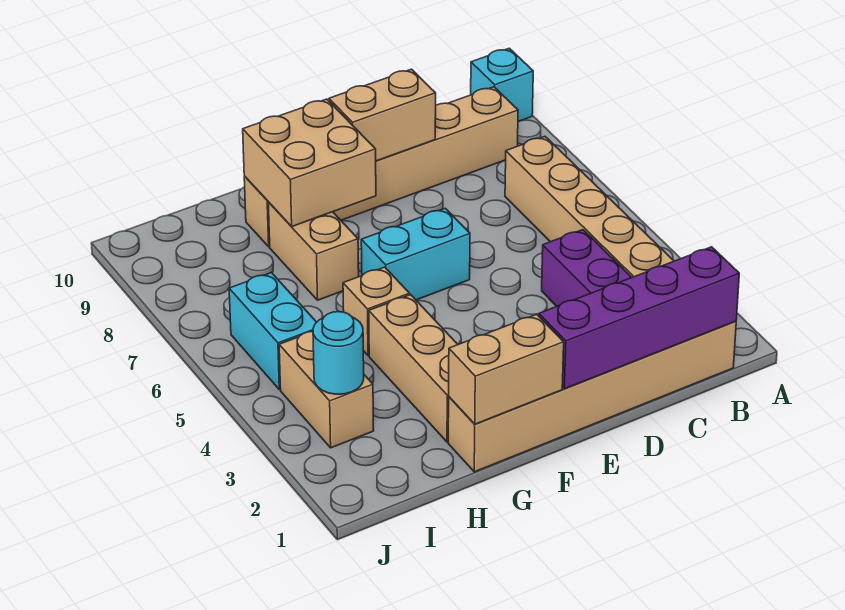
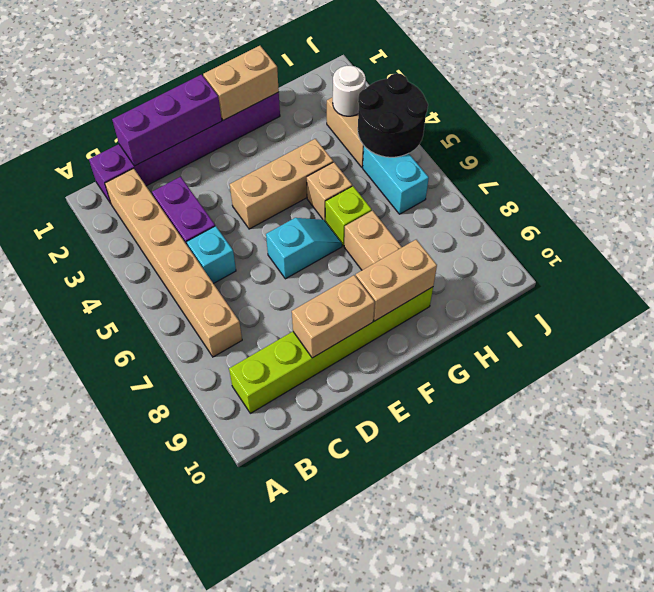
cyan 1x1 brick [471,48,533,122] -> cyan 1x1 brick moved to [187,226,236,284]
tan 1x6 brick [448,321,736,472] -> purple 1x6 brick [89,92,280,203]
purple 1x4 brick [539,247,739,389] -> purple 1x3 brick [112,75,222,166]
tan 1x6 brick [244,87,518,247] -> lime 1x6 brick [229,287,433,413]
cyan 1x2 brick [361,208,470,300] -> cyan 1x2 slope [266,218,342,279]
tan 2x2 brick [243,99,376,227] -> tan 1x2 brick [356,240,437,321]
tan 1x3 brick [369,295,458,442] -> tan 1x3 brick turned to [230,139,333,229]
none -> lime 1x1 brick [325,186,372,246]
cyan 1x1 round brick [313,312,364,394] -> white 1x1 round brick [333,66,366,116]
none -> black 2x2 round brick [358,73,428,157]

